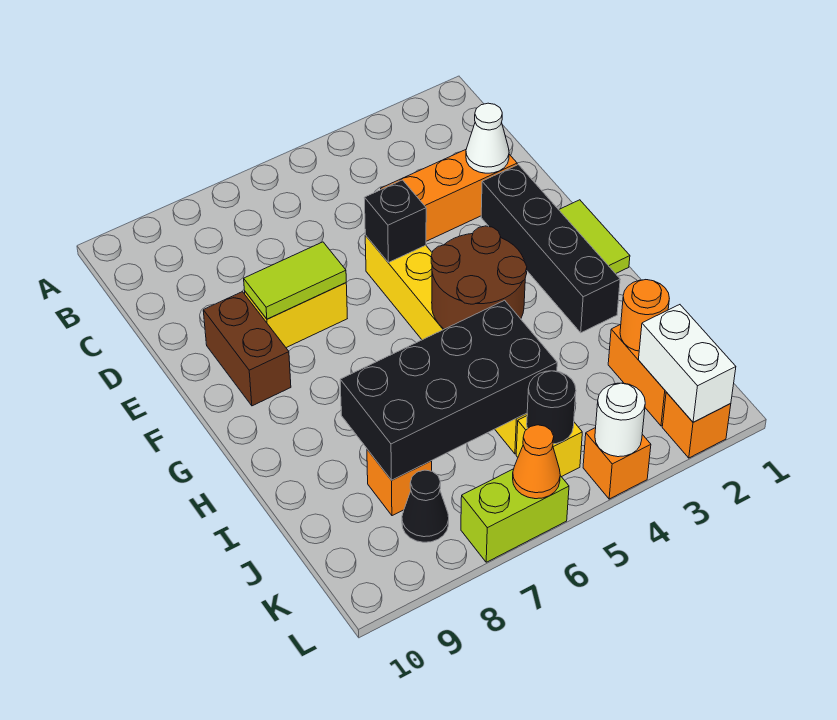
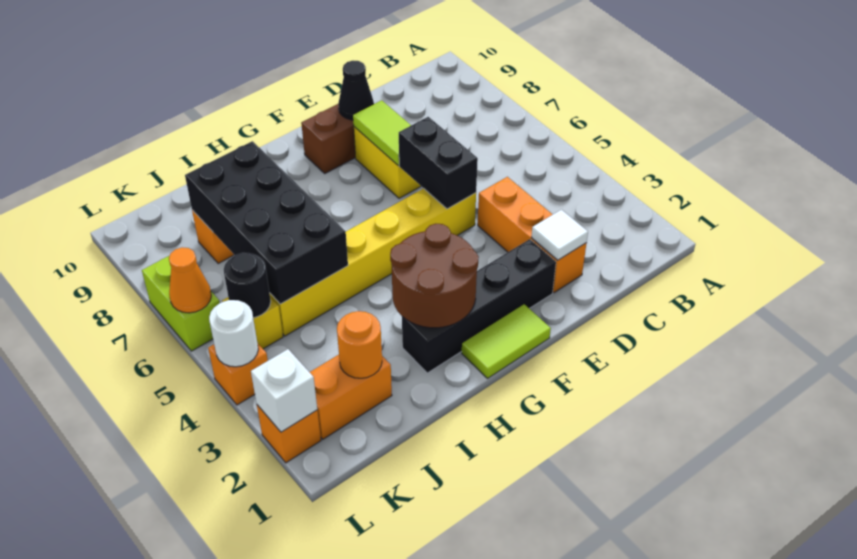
white 1x1 cone [466,103,509,173] -> white 1x1 tile [531,210,588,260]
black 1x1 brick [365,180,426,263] -> black 1x2 brick [399,117,478,209]
brown 2x2 round brick [431,226,527,329] -> brown 2x2 round brick moved to [390,224,479,328]
white 1x2 brick [639,305,736,422] -> white 1x1 brick [251,349,317,432]
black 1x1 cone [402,470,449,542] -> black 1x1 cone moved to [338,61,374,120]

